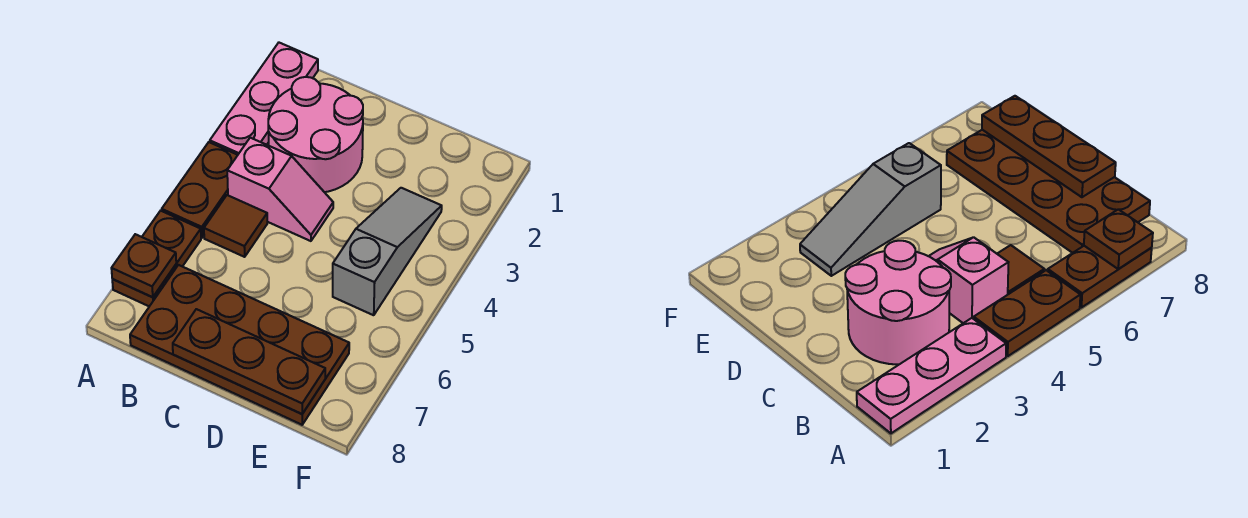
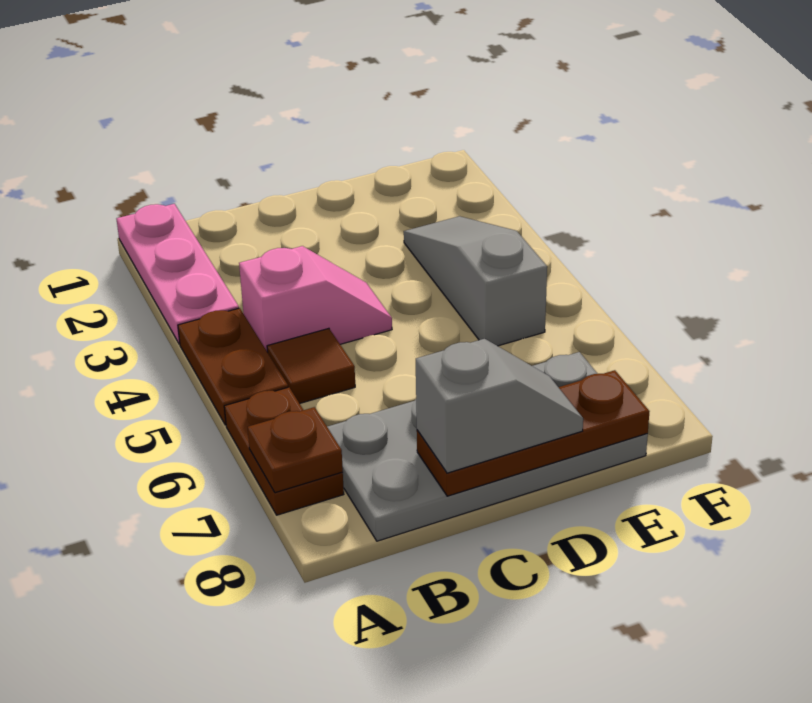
pink 2x2 round brick [268,77,363,192] -> none
brown 2x4 plate [130,265,349,425] -> grey 2x4 plate [327,352,648,541]
none -> grey 1x2 slope [416,339,583,473]

